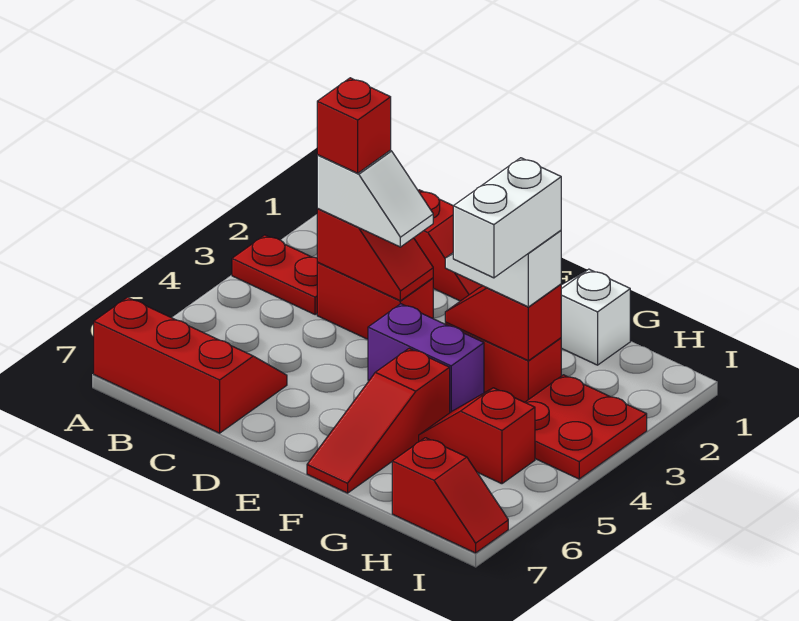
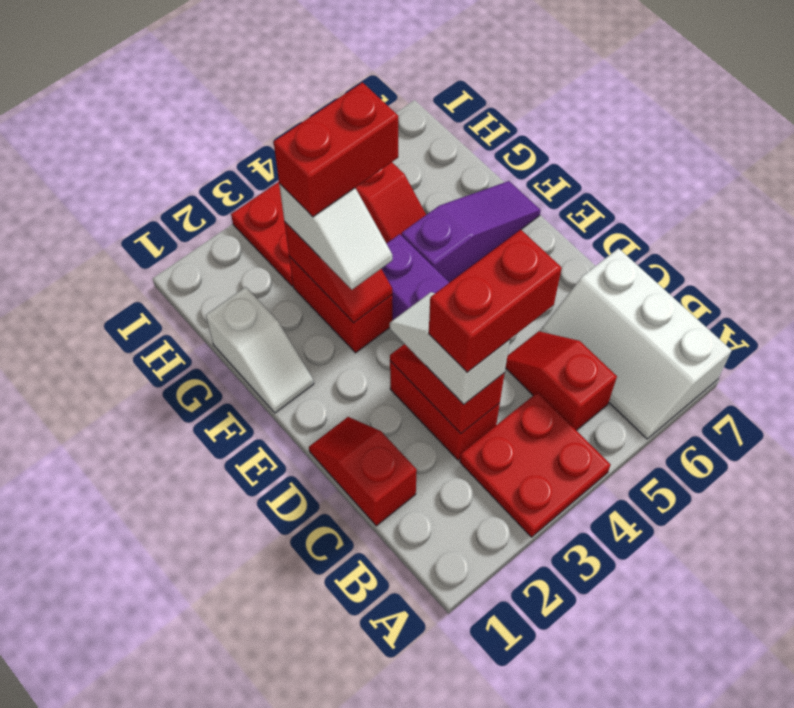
red 1x2 plate [232,235,318,315] -> red 2x2 plate [460,392,611,537]
red 2x3 slope [94,297,287,433] -> white 2x3 slope [540,248,732,439]
red 1x1 brick [317,78,391,173] -> red 1x2 brick [429,230,562,372]
red 1x3 slope [307,349,450,493] -> purple 1x3 slope [402,181,540,283]
white 1x2 brick [453,158,561,278] -> red 1x2 brick [274,82,398,217]
red 1x2 slope [392,438,508,553] -> red 1x2 slope moved to [506,331,617,430]

